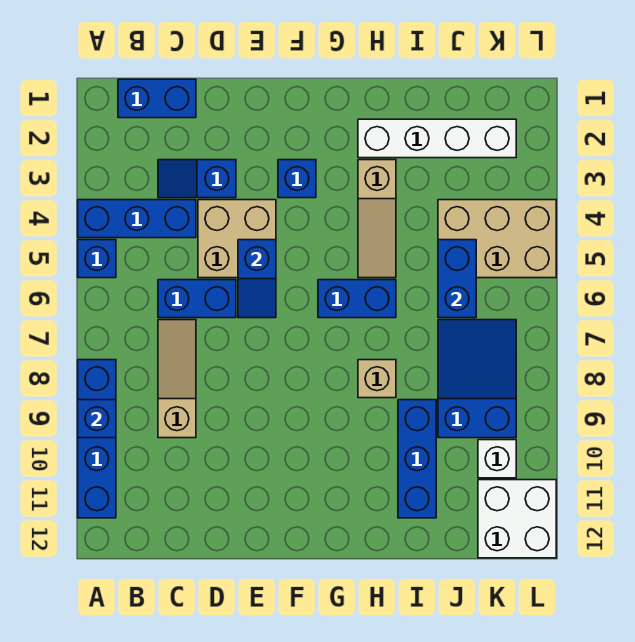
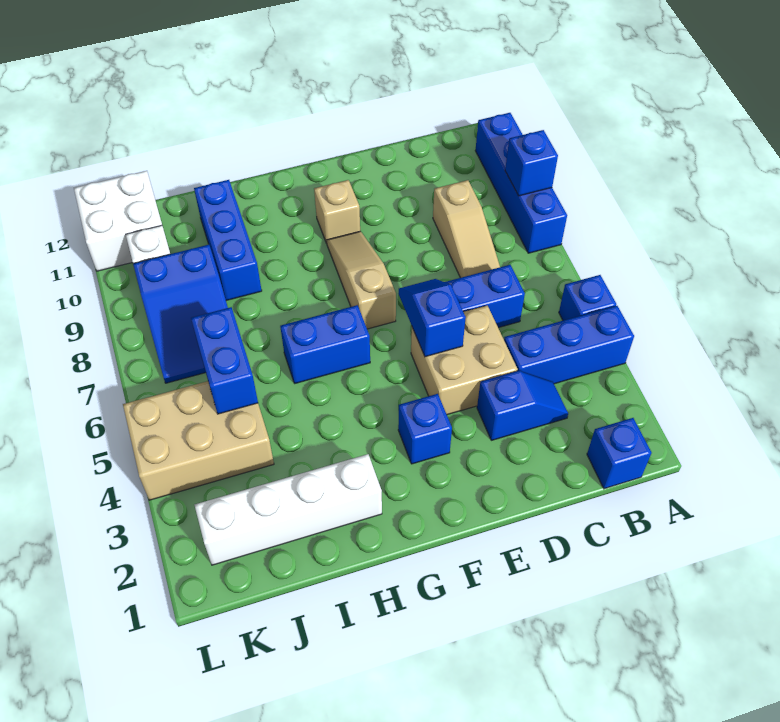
blue 1x2 brick [118,79,196,118] -> blue 1x1 brick [587,418,652,489]
tan 1x3 slope [358,160,396,278] -> tan 1x3 slope moved to [327,231,396,329]
tan 1x1 brick [358,360,396,398] -> tan 1x1 brick moved to [314,180,360,243]

